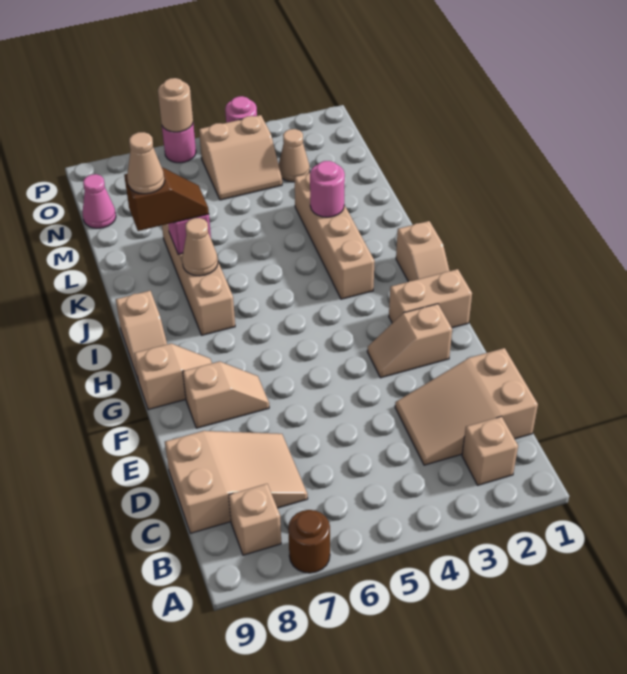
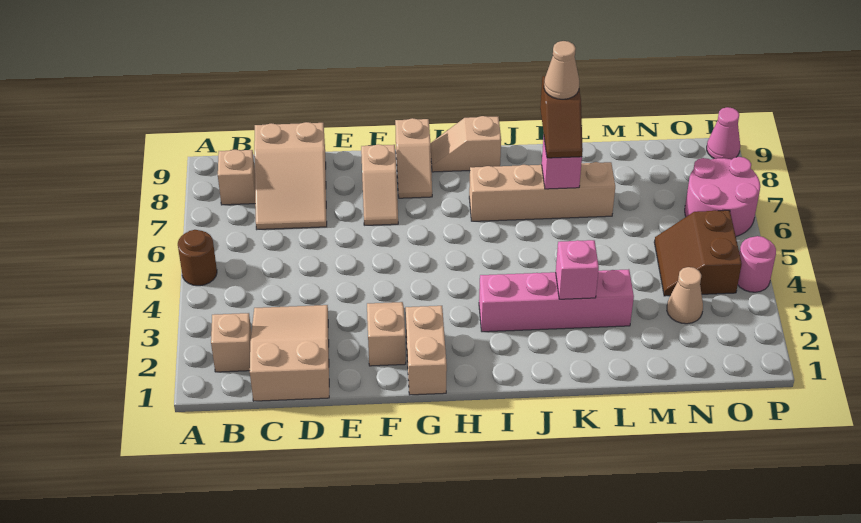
brown 1x1 round brick [288,510,330,573] -> brown 1x1 round brick moved to [178,230,217,286]
tan 1x2 slope [396,221,449,282] -> none
tan 1x4 brick [295,173,375,299] -> pink 1x4 brick [479,269,634,332]
tan 1x1 cone [182,218,218,276] -> none
pink 1x1 round brick [310,161,345,217] -> pink 1x1 brick [556,240,599,299]
tan 2x2 slope [199,115,282,200] -> brown 2x2 slope [654,210,742,296]
pink 1x1 cone [83,174,116,228] -> pink 1x1 cone moved to [707,107,740,159]
pink 1x1 round brick [162,124,196,163] -> pink 2x2 round brick [685,157,760,236]
tan 1x1 round brick [158,78,193,132] -> none

